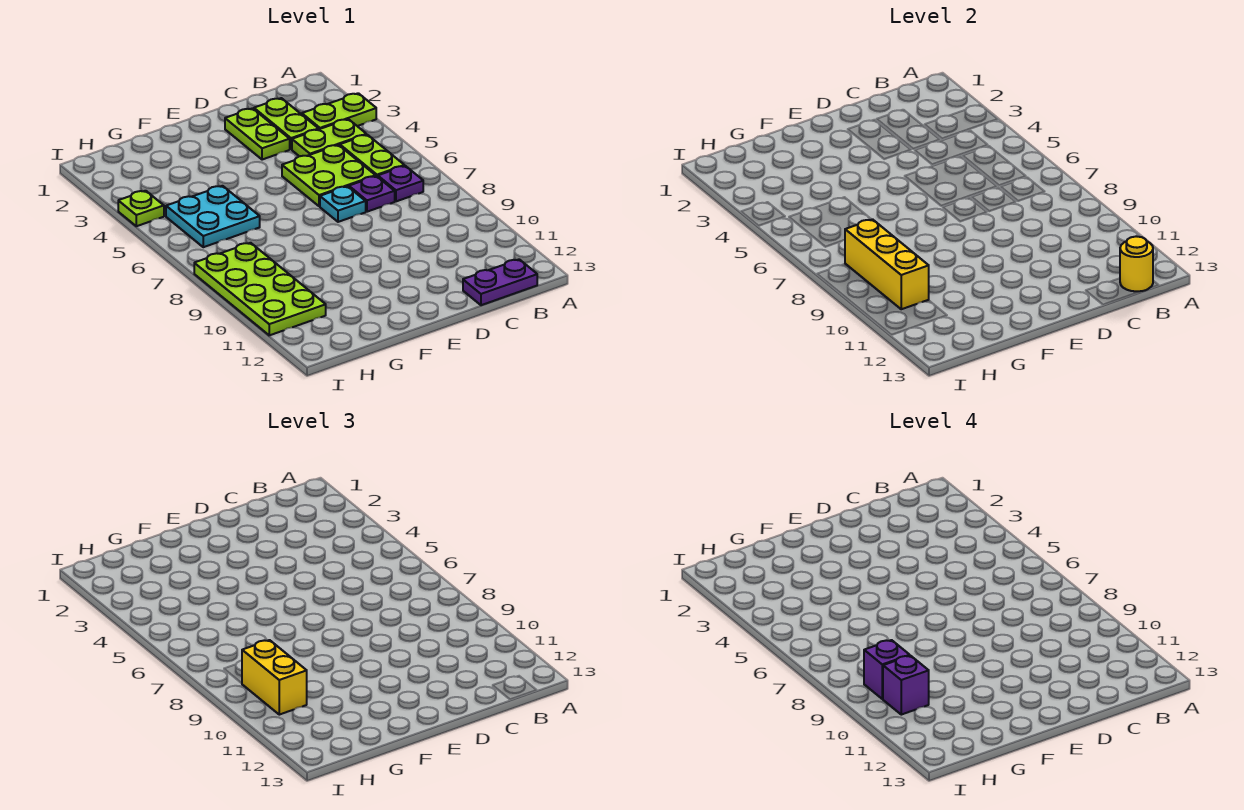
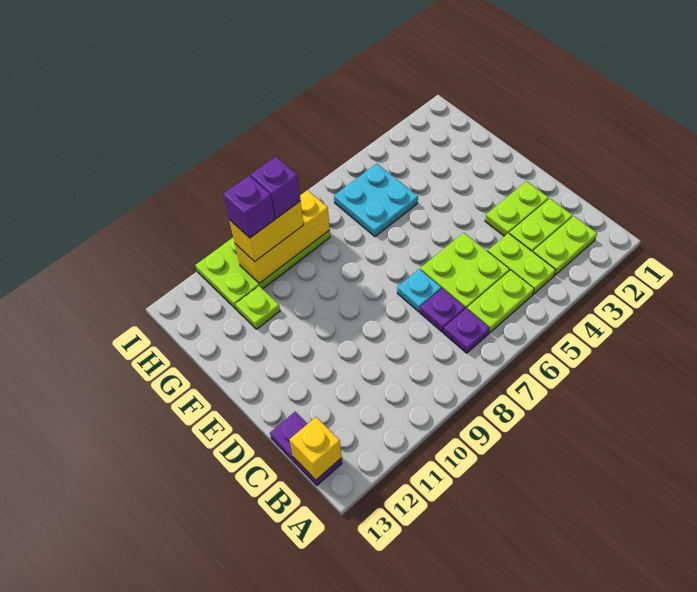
lime 1x2 plate [302,93,376,129] -> lime 1x2 plate turned to [533,216,597,275]
yellow 1x1 round brick [1120,236,1153,291] -> yellow 1x1 brick [289,417,342,480]
lime 1x1 plate [118,191,164,226] -> lime 1x1 plate moved to [235,286,280,329]

